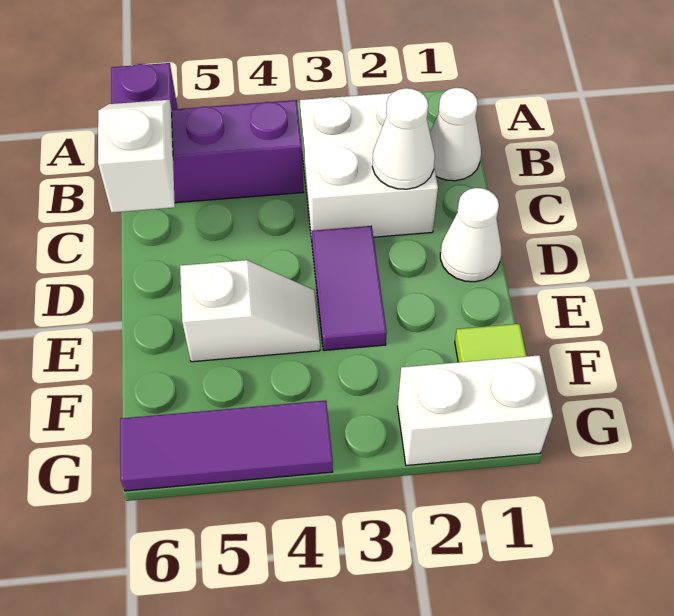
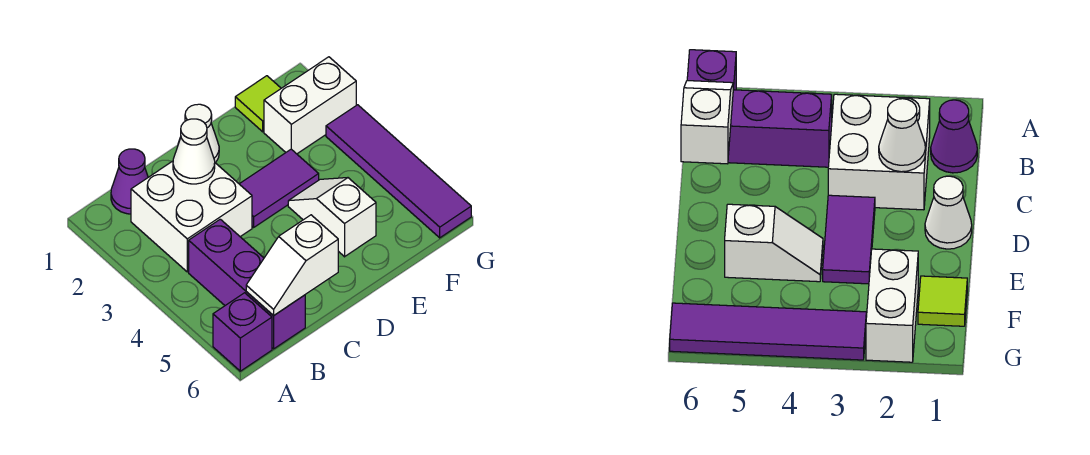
white 1x1 cone [430,88,481,181] -> purple 1x1 cone [111,149,148,214]
white 1x2 brick [397,355,553,466] -> white 1x2 brick turned to [264,57,356,154]
purple 1x3 tile [120,401,333,491] -> purple 1x4 tile [326,105,471,238]

